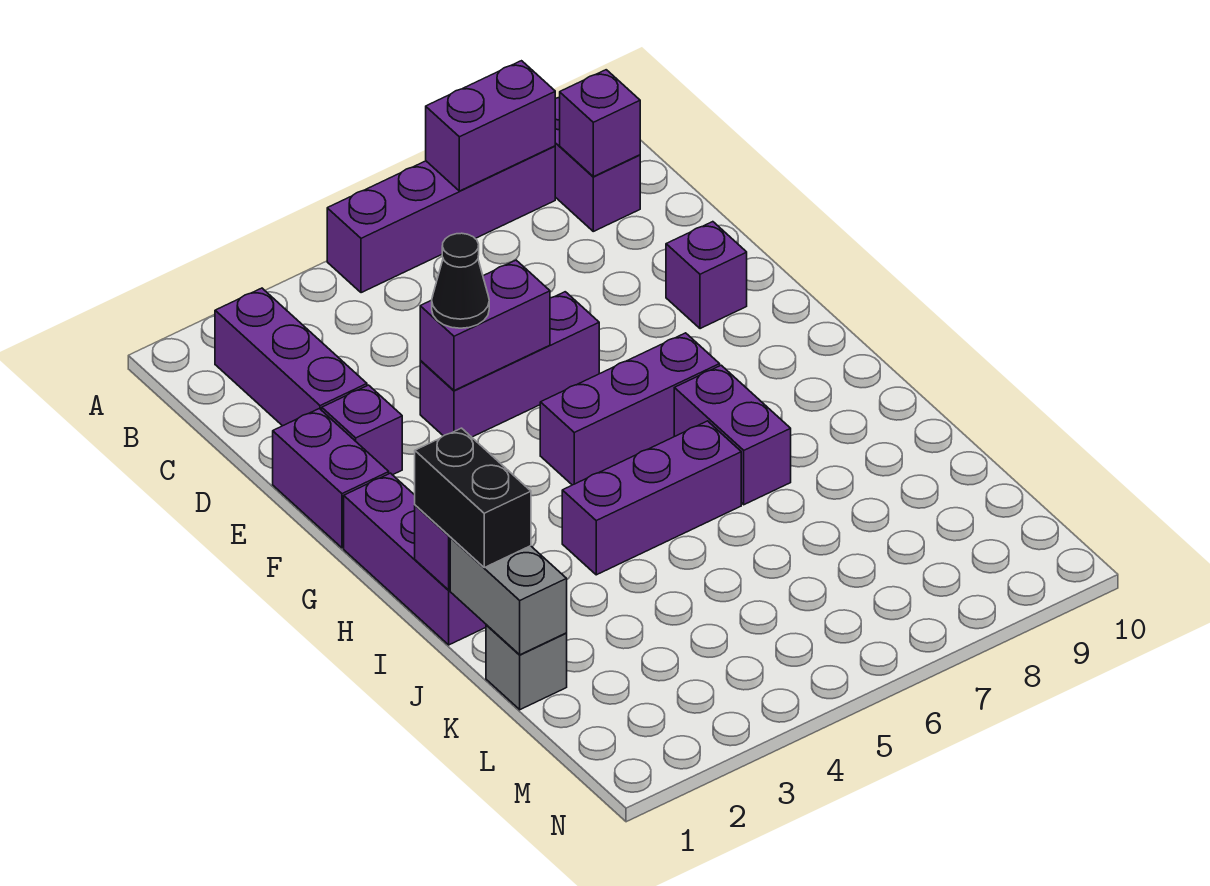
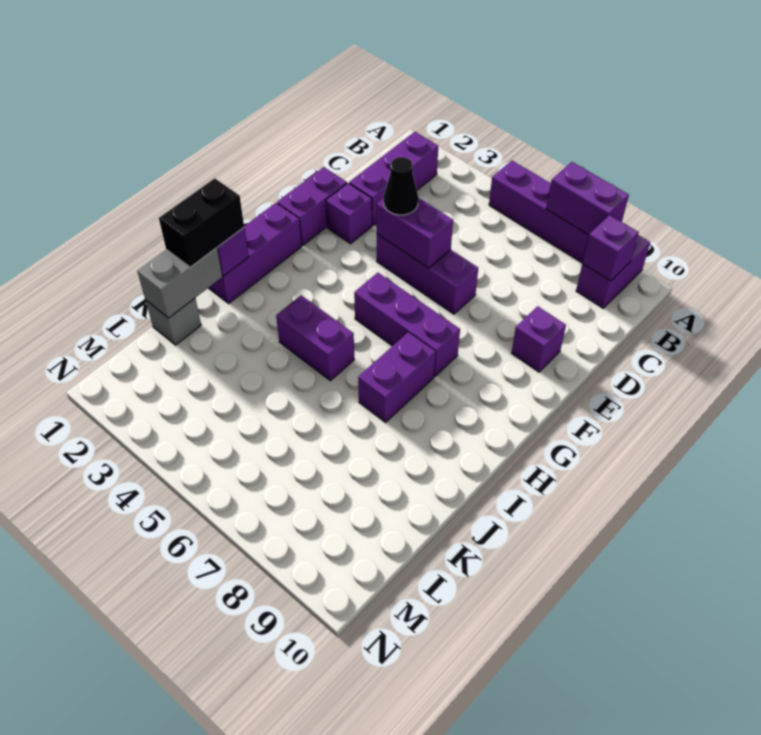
purple 1x3 brick [562,421,741,575] -> purple 1x2 brick [276,295,354,381]

